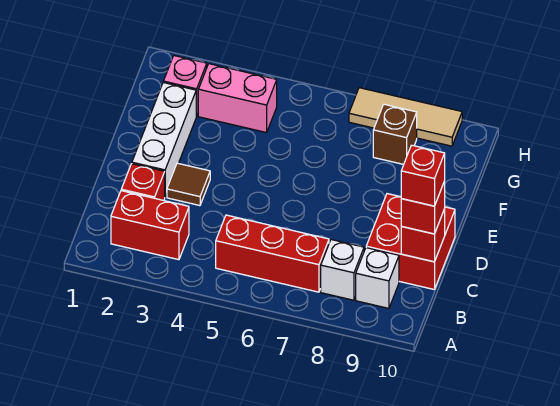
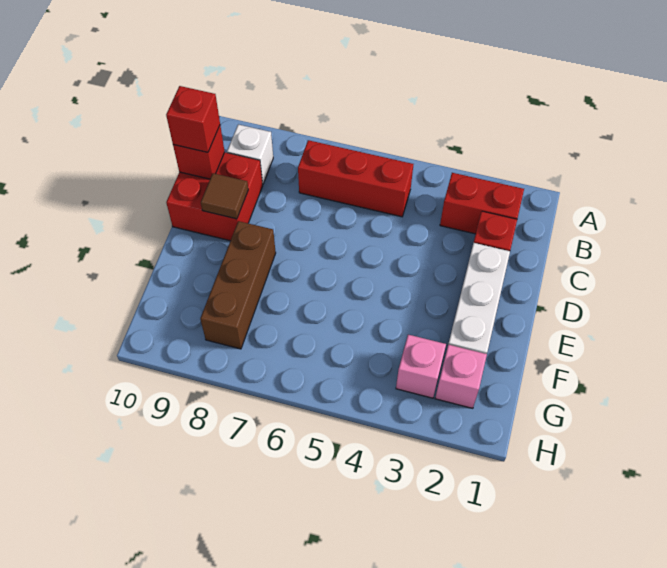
white 1x1 brick [321,240,364,300] -> none
red 1x1 brick [401,145,445,206] -> none
brown 1x1 tile [167,163,210,206] -> brown 1x1 tile moved to [201,173,248,219]
pink 1x2 brick [198,64,277,133] -> pink 1x1 brick [396,335,446,398]
brown 1x1 brick [373,104,417,164] -> brown 1x3 brick [200,221,276,349]
tan 1x3 tile [349,88,462,146] -> none

